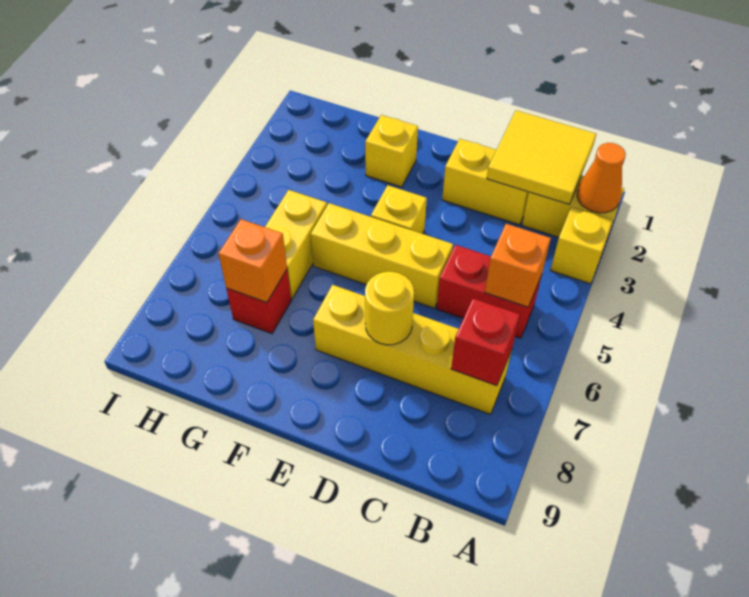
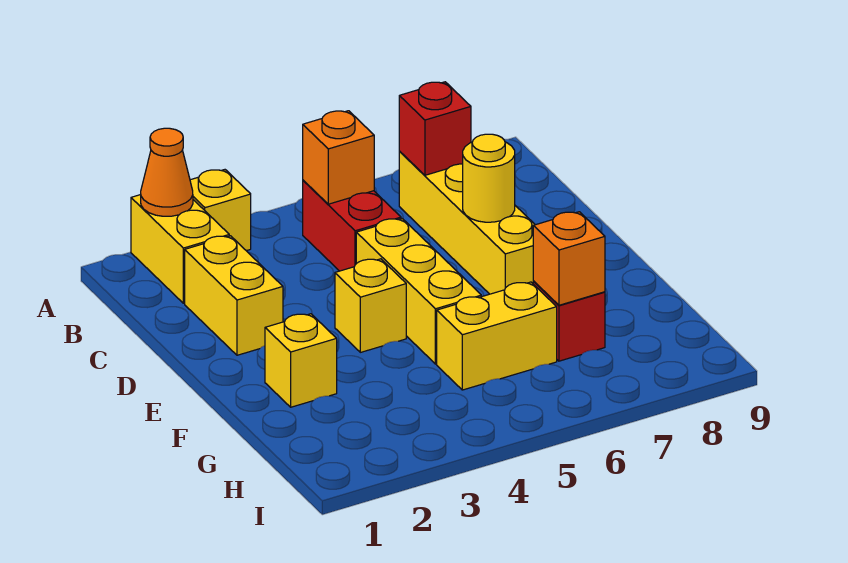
yellow 2x2 tile [487,110,596,204] -> none

